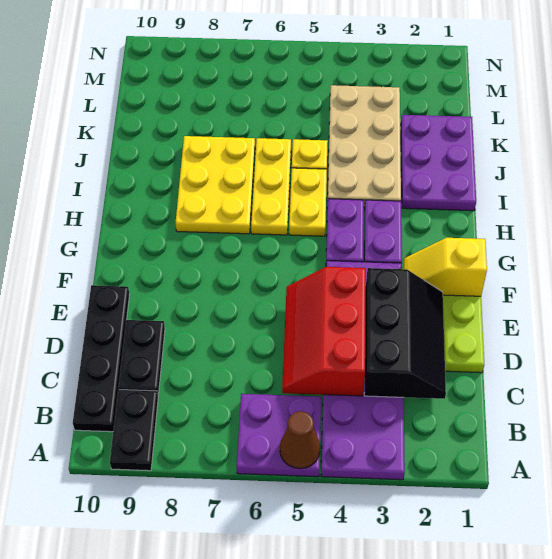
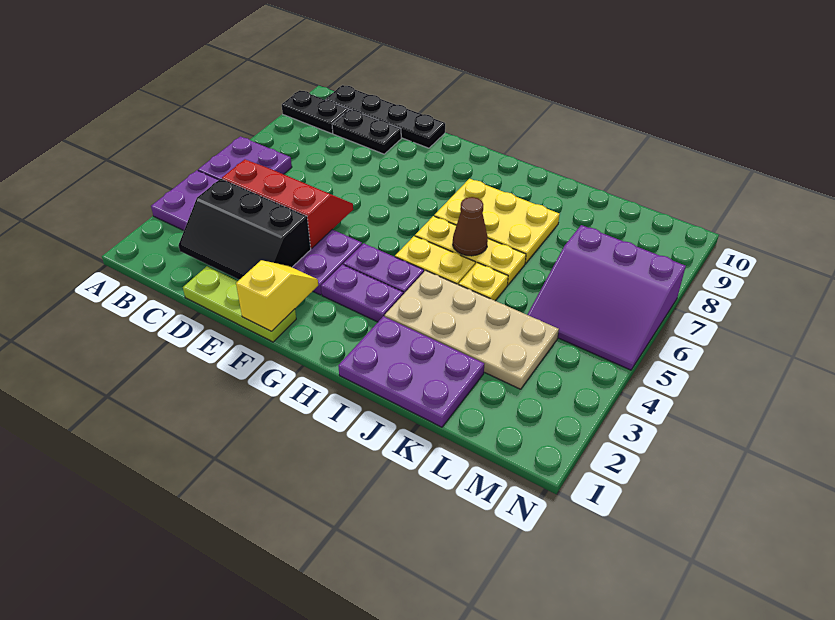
brown 1x1 cone [280,411,320,469] -> brown 1x1 cone moved to [453,197,488,256]
none -> purple 3x3 slope [527,225,686,370]

